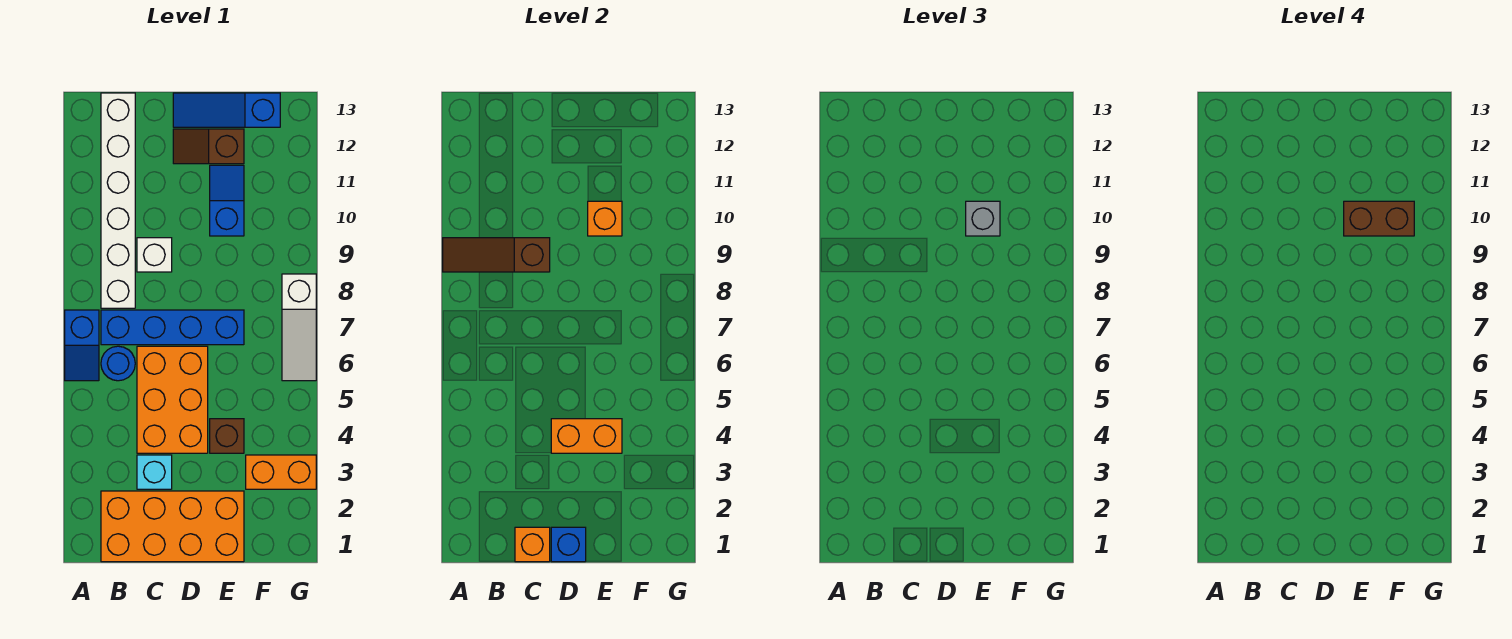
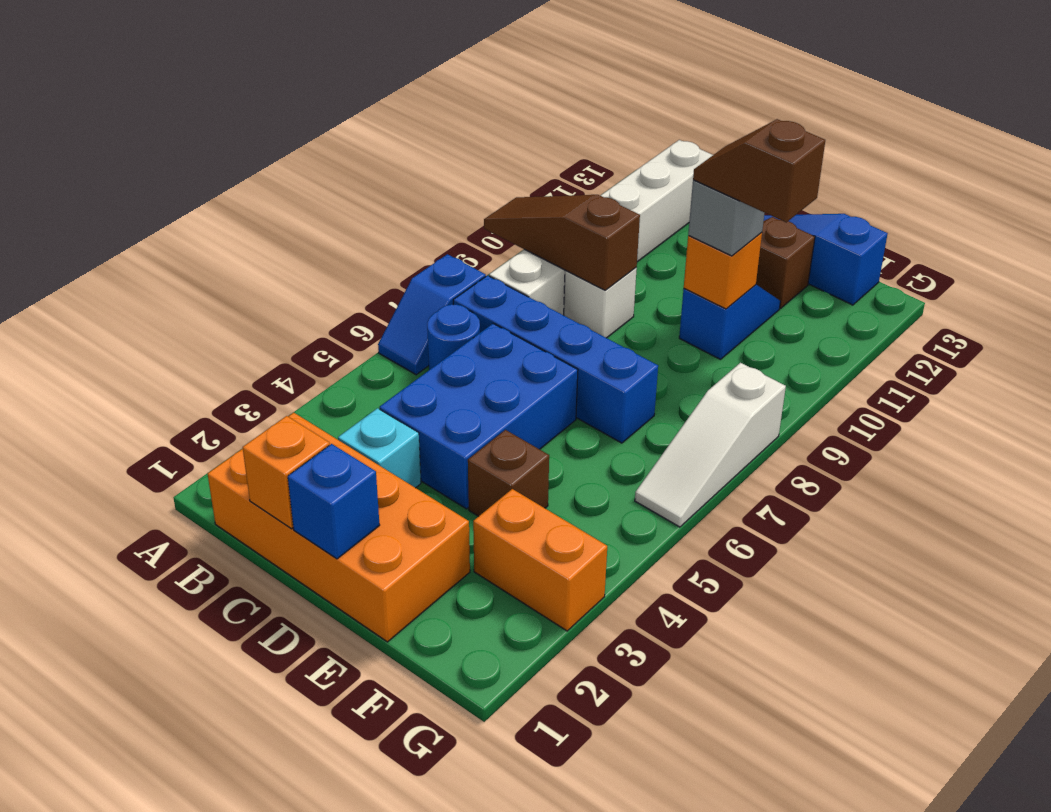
orange 2x3 brick [137,346,208,453] -> blue 2x3 brick [380,324,578,509]
orange 1x2 brick [551,419,622,453] -> none
brown 1x2 brick [1344,201,1414,236] -> brown 1x2 slope [693,119,825,222]

